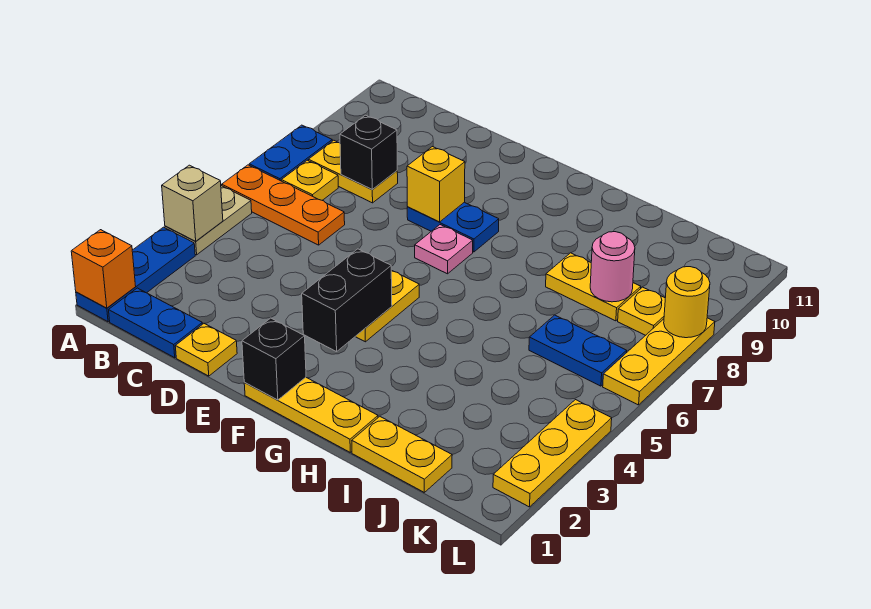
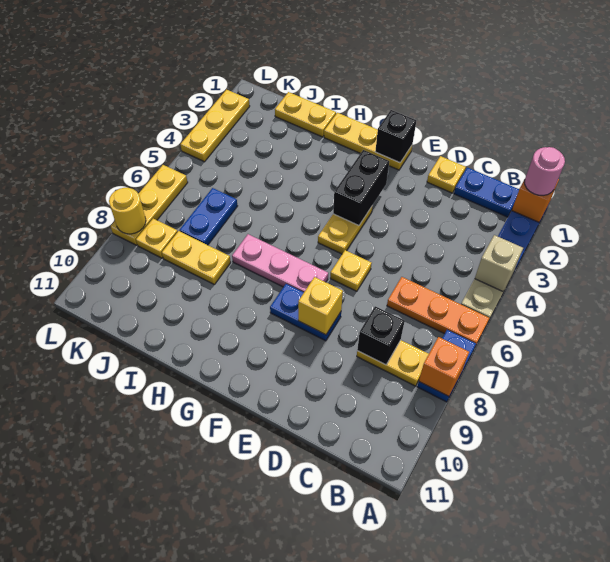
none -> orange 1x1 brick [419,337,469,396]
yellow 1x1 plate [281,160,338,200] -> yellow 1x1 plate moved to [330,250,372,291]
pink 1x1 plate [415,225,473,274] -> pink 1x3 plate [232,234,328,292]
blue 1x2 plate [529,315,627,386] -> blue 1x2 plate turned to [180,188,237,245]
pink 1x1 round brick [590,232,635,302] -> pink 1x1 round brick moved to [524,147,565,196]

